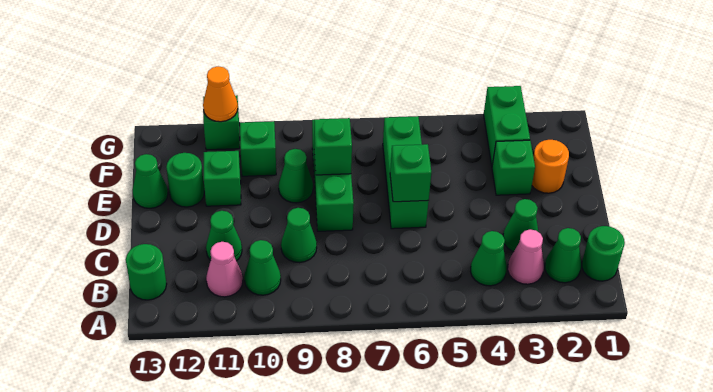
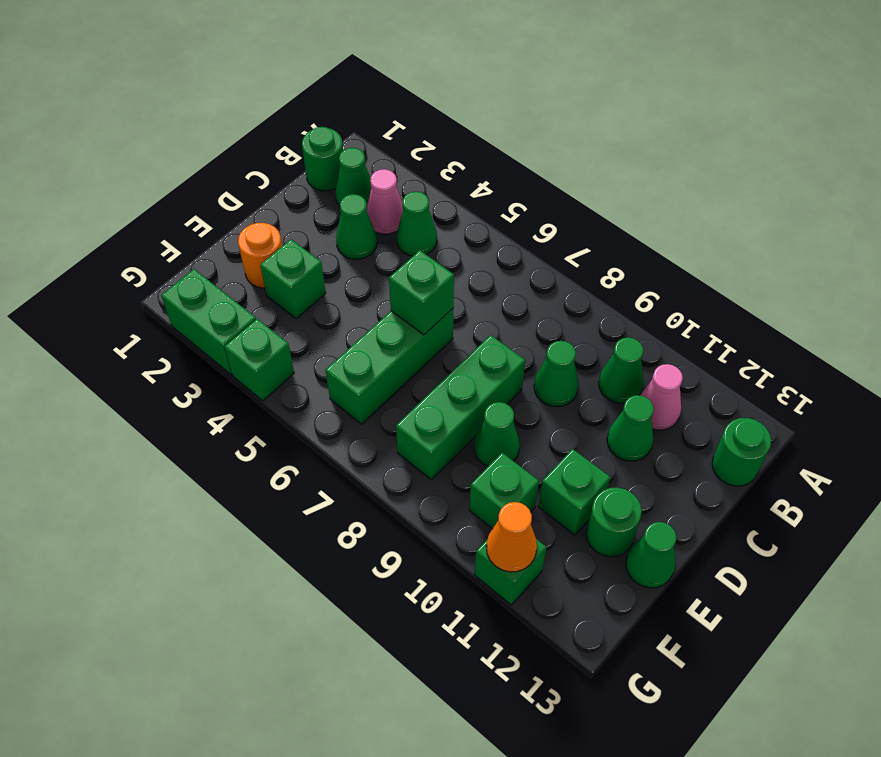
green 1x1 brick [314,118,352,175] -> green 1x1 brick moved to [225,319,294,401]
green 1x2 brick [484,86,530,166] -> green 1x2 brick turned to [161,269,256,375]

